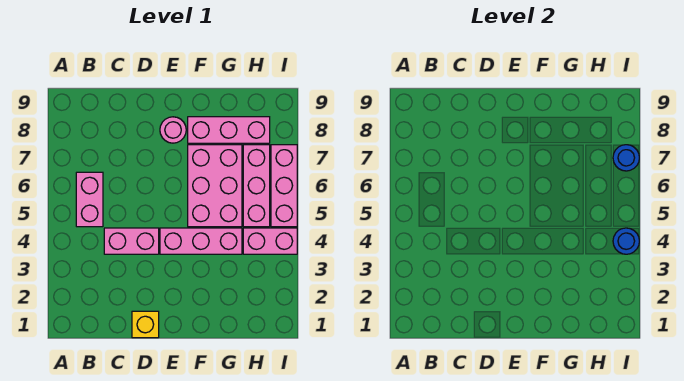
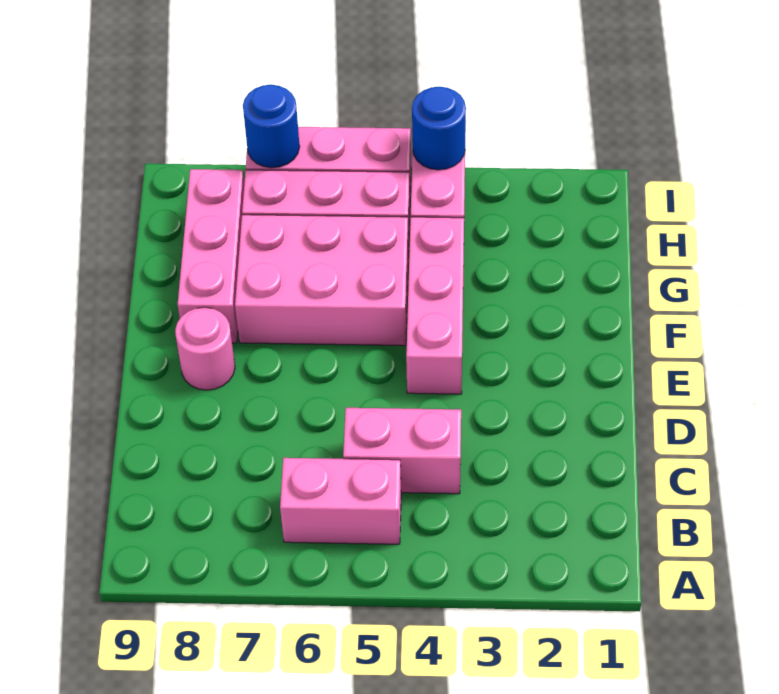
pink 1x2 brick [104,228,159,254] -> pink 1x2 brick turned to [343,408,461,494]
yellow 1x1 brick [132,311,159,338] -> none

